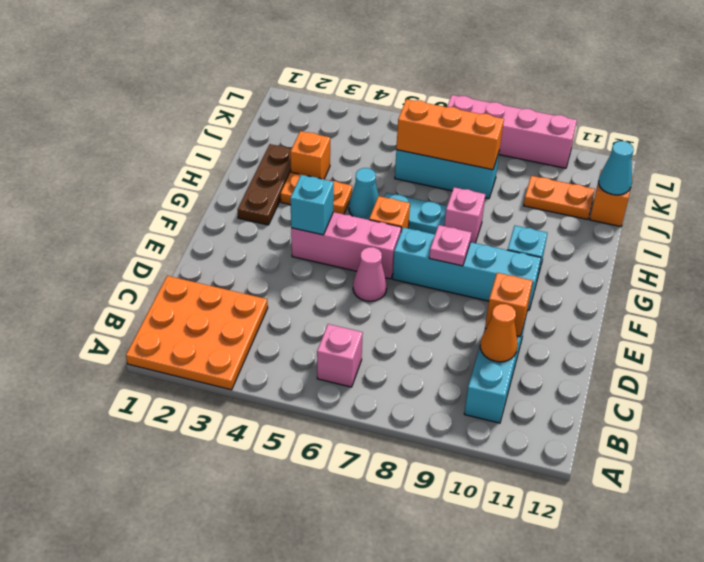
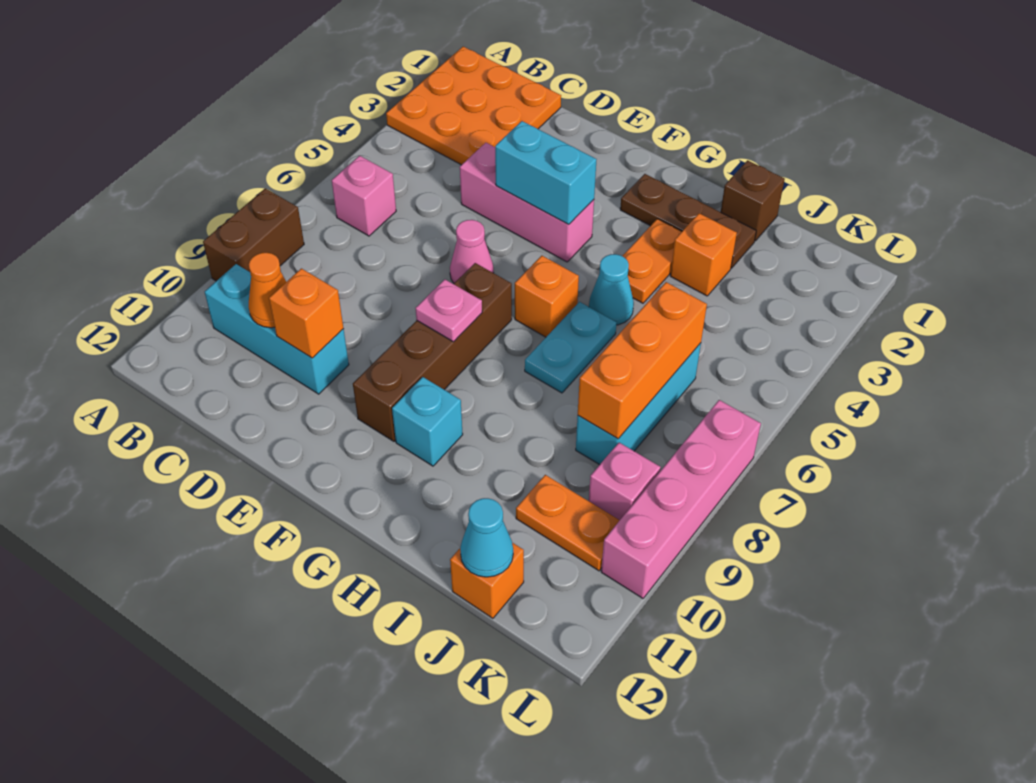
none -> brown 1x2 brick [203,188,304,281]
pink 1x3 brick [291,212,401,279] -> pink 1x3 brick turned to [460,143,594,262]
cyan 1x1 brick [290,175,334,235] -> cyan 1x2 brick [495,121,597,224]
cyan 1x4 brick [393,227,541,310] -> brown 1x4 brick [353,263,512,441]
pink 1x1 brick [444,187,486,243] -> pink 1x1 brick moved to [589,443,661,520]
none -> brown 1x1 brick [721,160,785,241]
orange 1x2 plate [524,176,595,220] -> orange 1x2 plate turned to [516,475,620,571]

